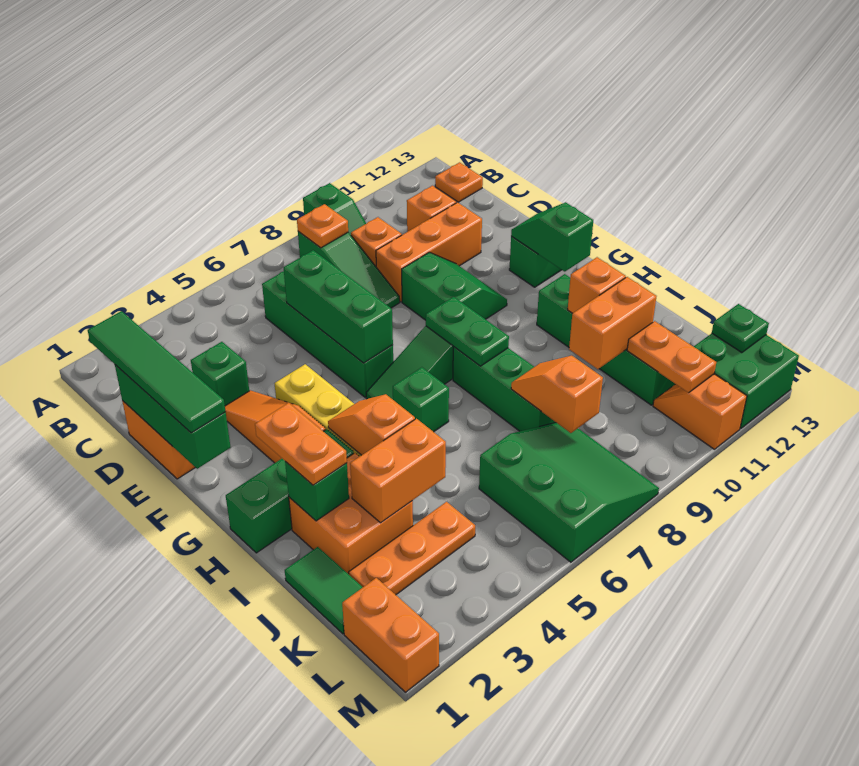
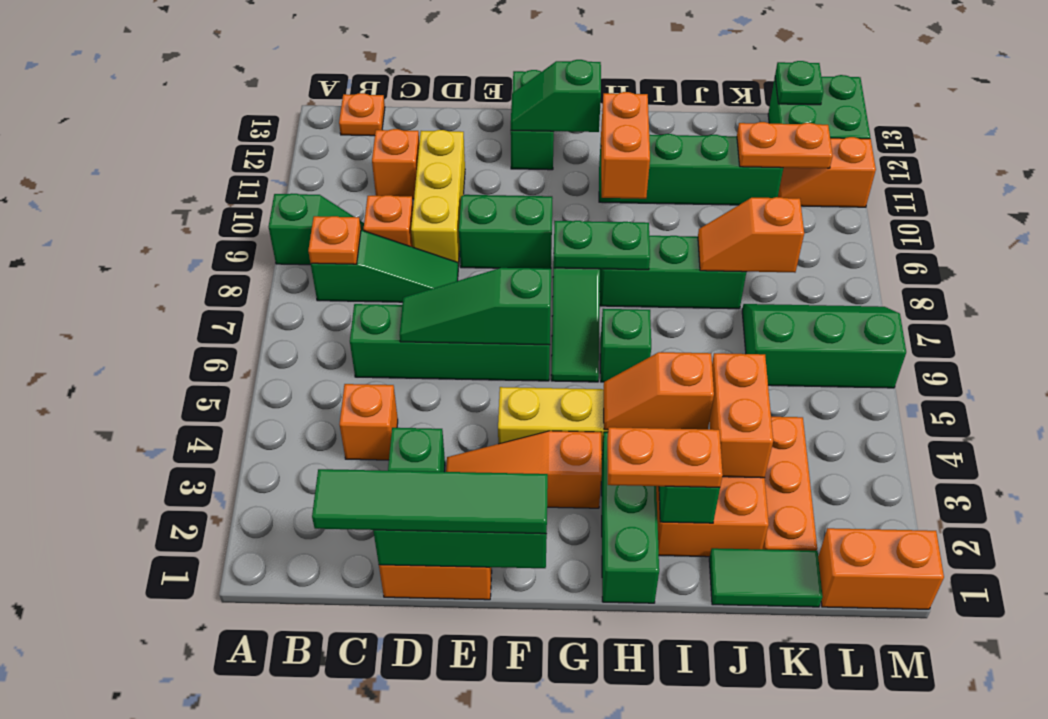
green 1x3 brick [284,250,393,363] -> green 1x3 slope [399,268,551,345]
orange 1x3 brick [376,202,482,302] -> yellow 1x3 brick [411,130,465,267]
orange 1x1 brick [568,257,626,313] -> orange 1x1 brick moved to [339,384,398,460]
orange 1x2 brick [569,277,657,369] -> orange 1x2 brick moved to [601,92,650,199]
green 3x3 slope [479,423,659,562] -> green 2x3 slope [742,304,906,388]

